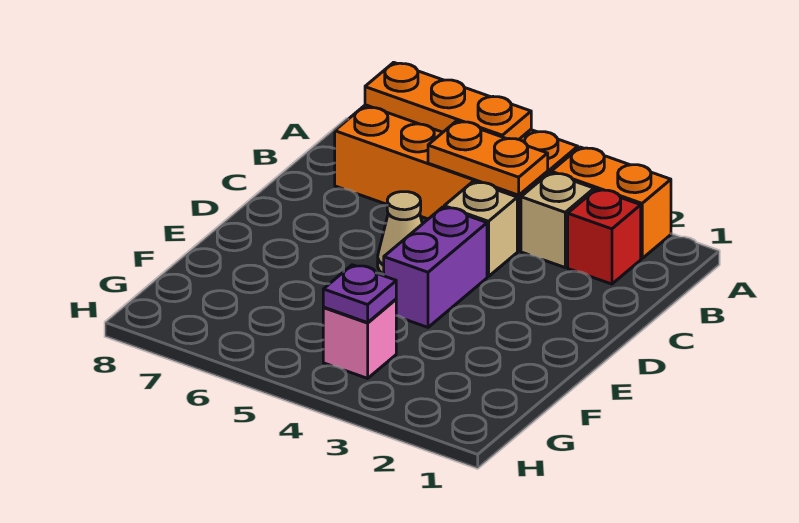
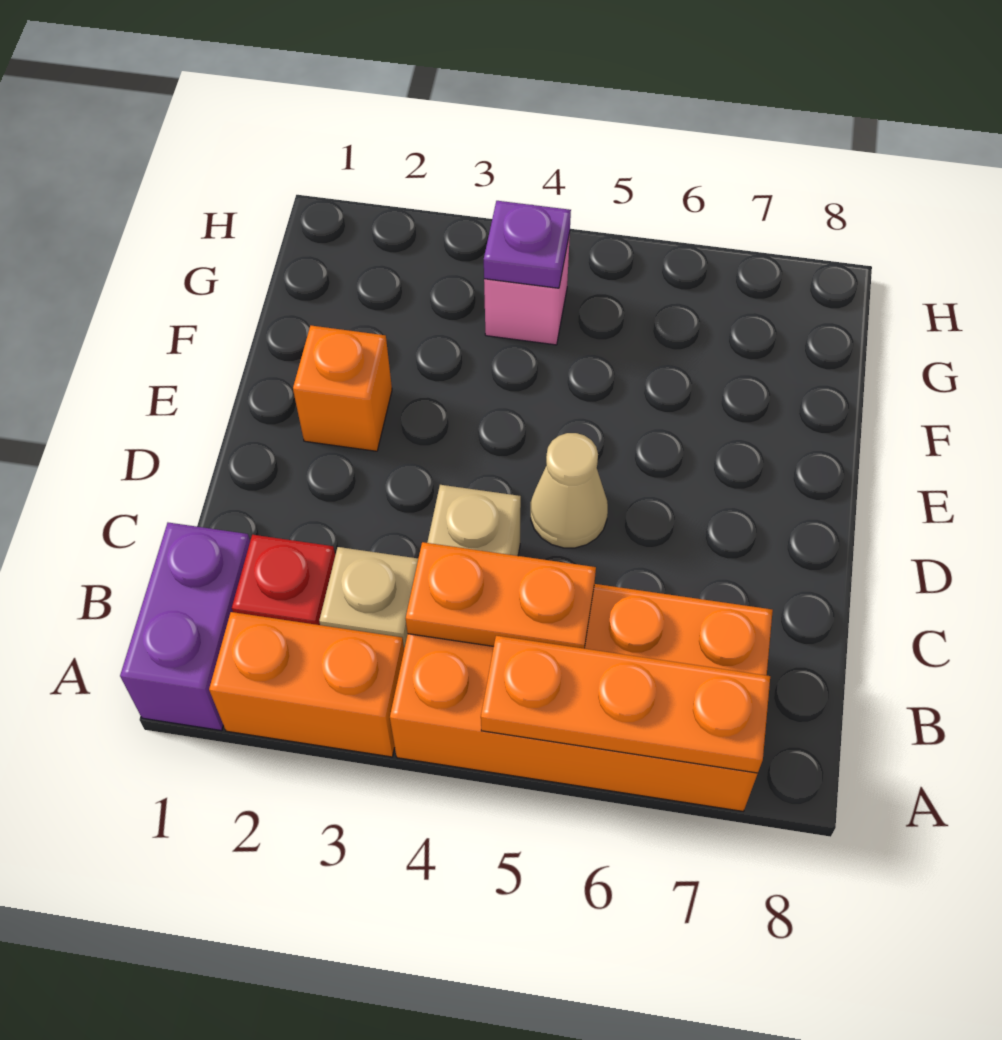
purple 1x2 brick [384,207,487,327] -> purple 1x2 brick moved to [120,523,250,731]
none -> orange 1x1 brick [293,326,392,451]

